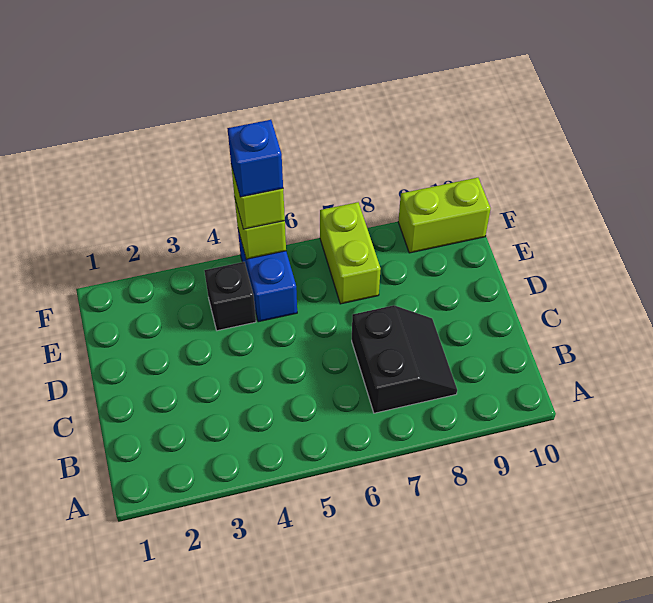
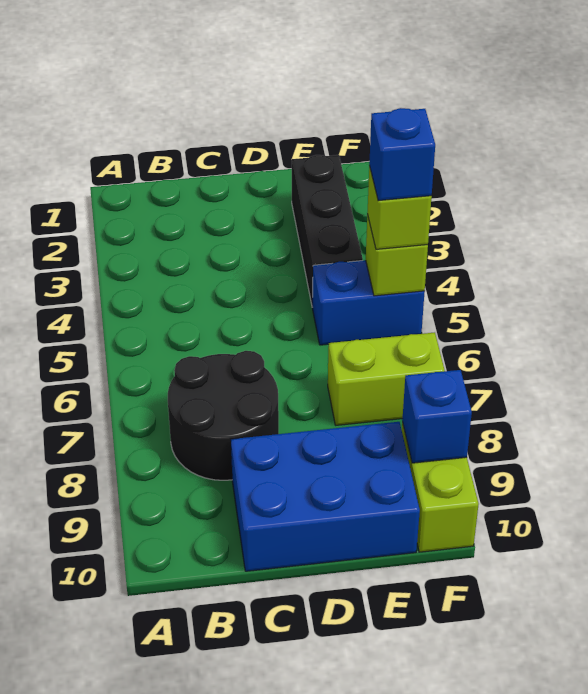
black 2x2 slope [352,305,457,413] -> black 2x2 round brick [168,351,279,480]
none -> blue 2x3 brick [231,422,420,571]
black 1x1 brick [204,262,256,331] -> black 1x3 brick [292,155,363,307]
none -> blue 1x1 brick [402,370,472,463]

